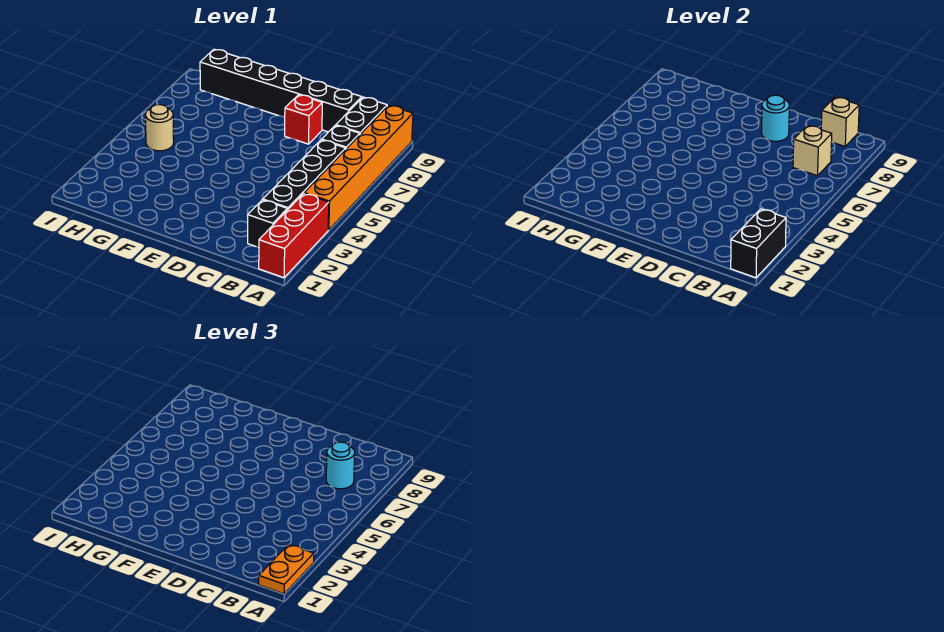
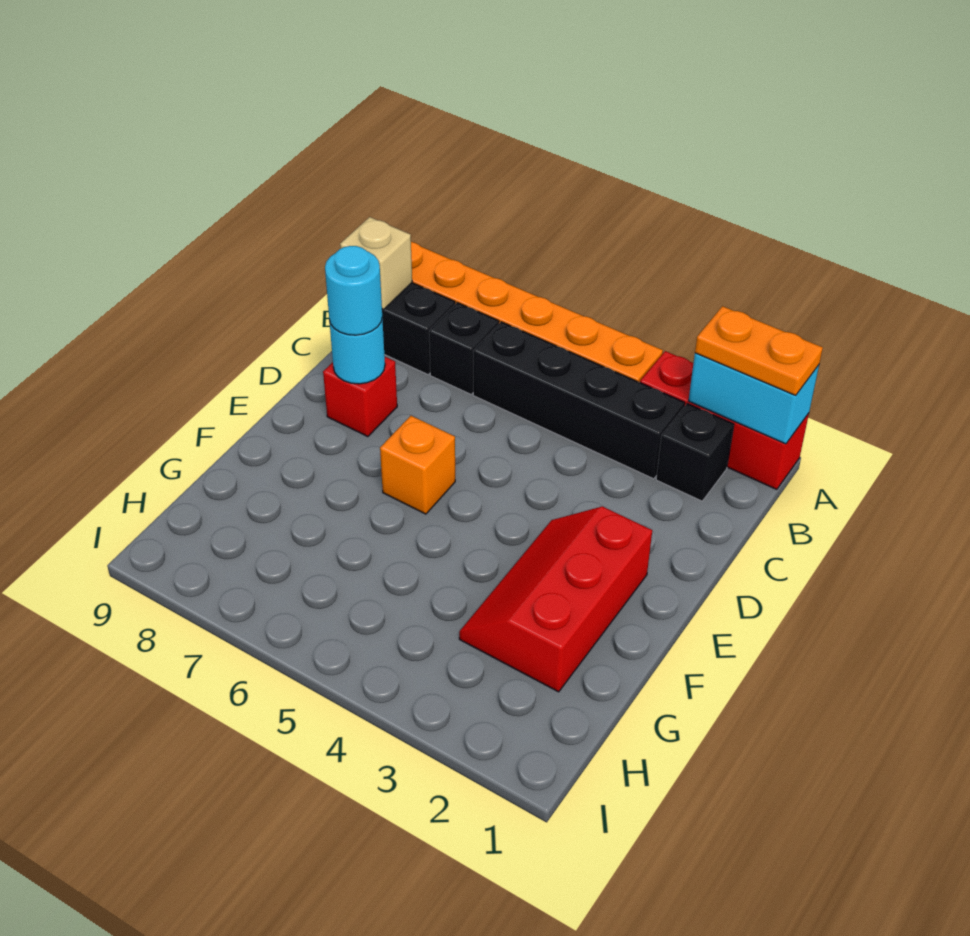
black 1x2 brick [731,209,786,278] -> cyan 1x2 brick [688,353,819,444]
tan 1x1 brick [793,125,832,176] -> none
cyan 1x1 round brick [326,442,355,489] -> cyan 1x1 round brick moved to [325,246,382,335]
black 1x6 brick [200,49,362,132] -> none
none -> red 2x3 slope [459,506,652,692]
none -> orange 1x1 brick [380,416,455,514]
tan 1x1 round brick [145,105,174,151] -> none

